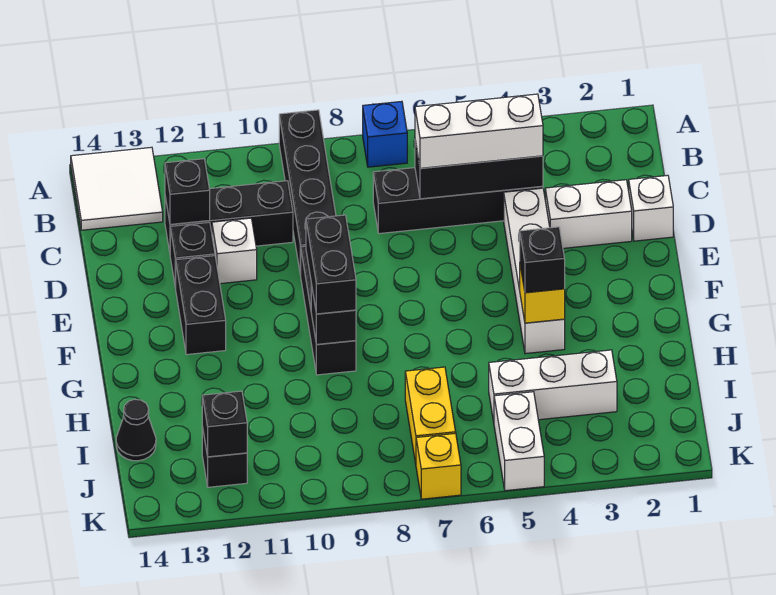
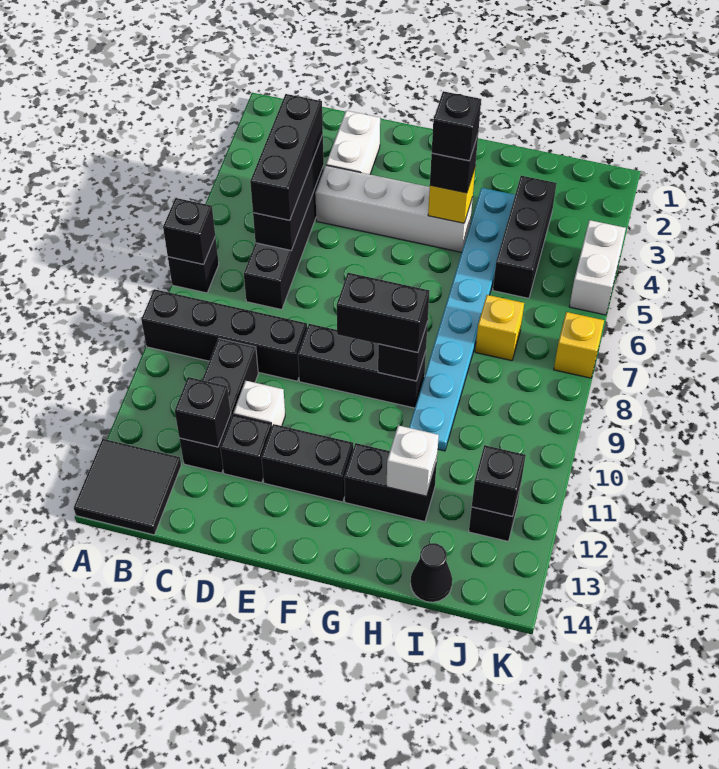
blue 1x1 brick [363,101,407,167] -> black 1x1 brick [168,237,219,293]
none -> black 1x1 brick [163,198,215,264]
white 2x2 tile [71,147,163,230] -> black 2x2 tile [74,439,181,535]
white 1x3 brick [415,94,543,168] -> black 1x3 brick [250,94,323,220]
white 1x1 brick [629,175,673,241] -> white 1x1 brick moved to [387,425,439,496]
none -> black 1x1 brick [432,91,481,161]
none -> black 1x2 brick [344,443,437,522]
none -> cyan 1x8 plate [409,188,515,451]
white 1x3 brick [489,350,617,422] -> black 1x3 brick [493,176,557,298]
yellow 1x2 brick [405,367,456,464] -> yellow 1x1 brick [475,295,524,361]
white 1x2 brick [494,392,544,491] -> white 1x2 brick turned to [569,220,626,315]

